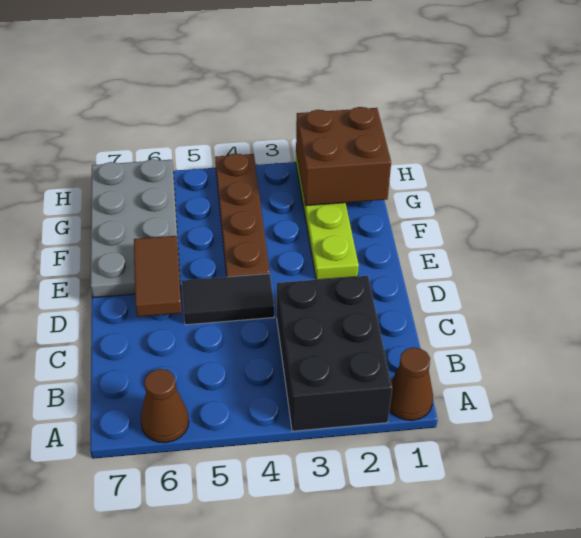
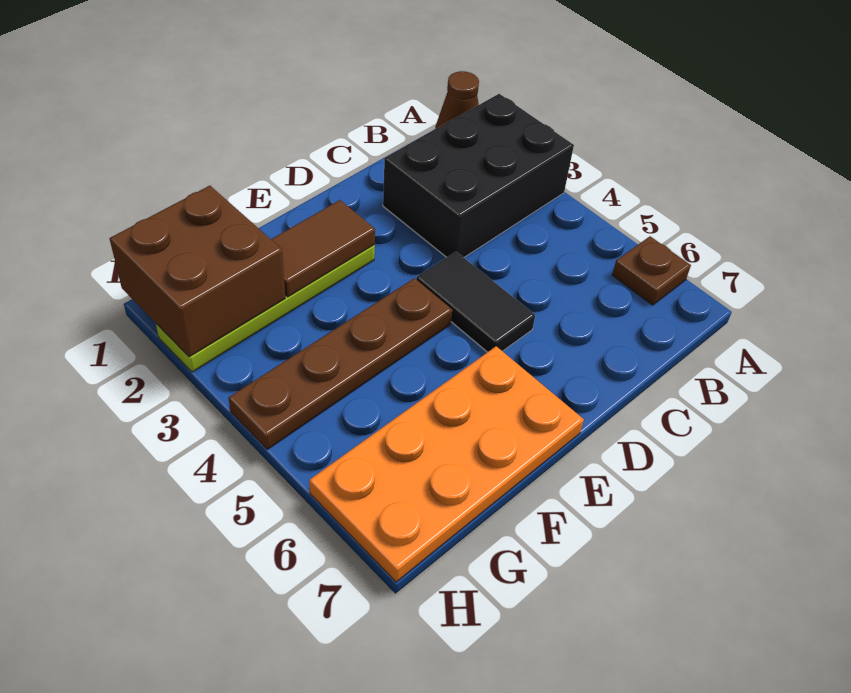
brown 1x1 cone [141,369,189,443] -> brown 1x1 plate [612,236,691,305]
brown 1x2 tile [134,236,182,317] -> brown 1x2 tile moved to [271,200,375,297]
grey 2x4 plate [91,159,181,298] -> orange 2x4 plate [309,346,584,582]

